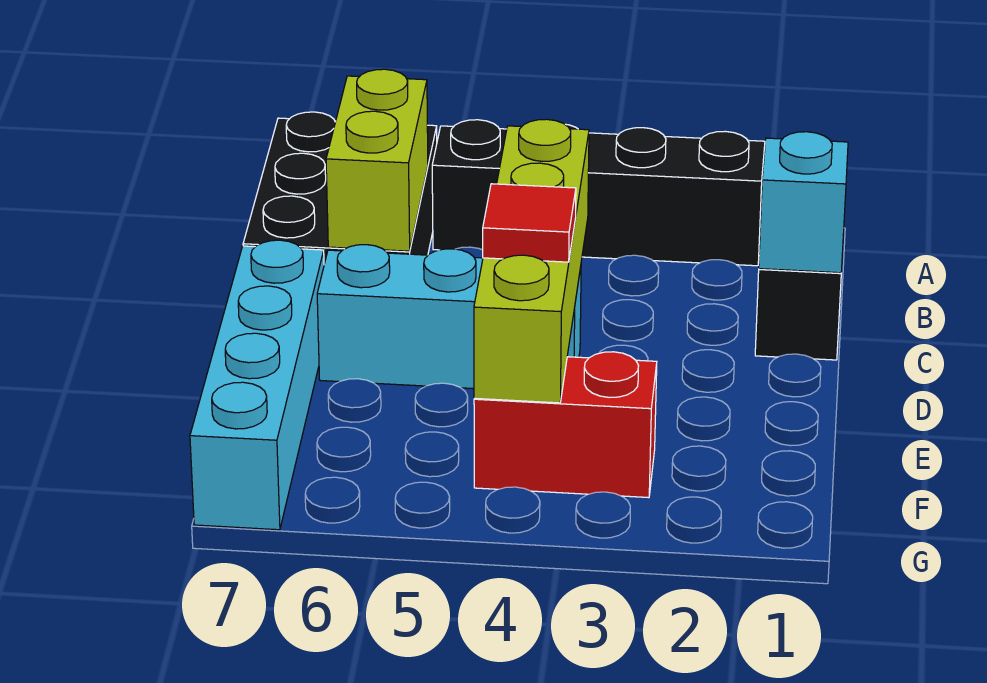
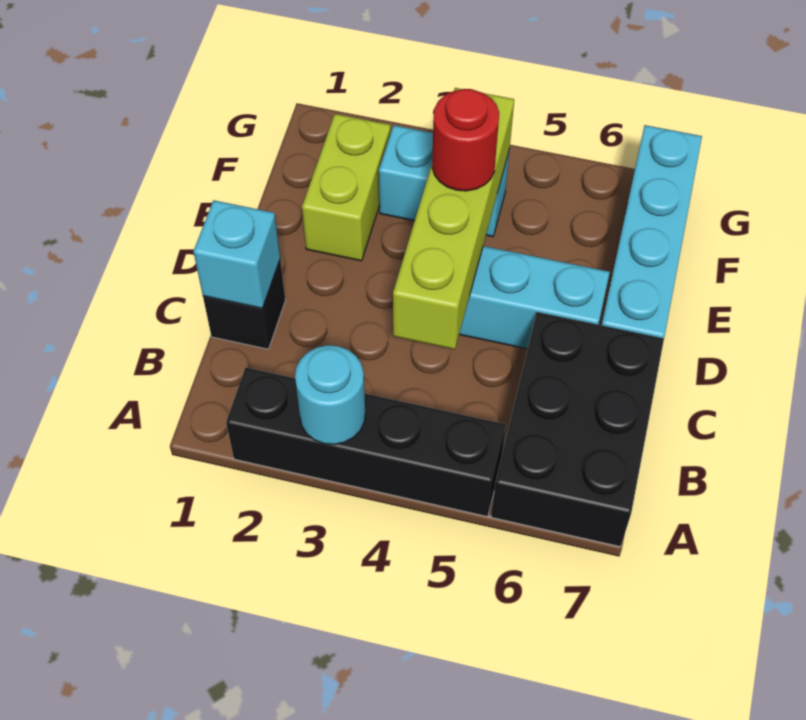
none -> cyan 1x1 round brick [295,345,365,445]
lime 1x2 brick [326,69,428,251] -> lime 1x2 brick moved to [302,114,391,261]
red 1x1 tile [483,184,576,262] -> red 1x1 round brick [432,89,499,191]
red 1x2 brick [474,352,657,498] -> cyan 1x2 brick [379,125,510,237]

